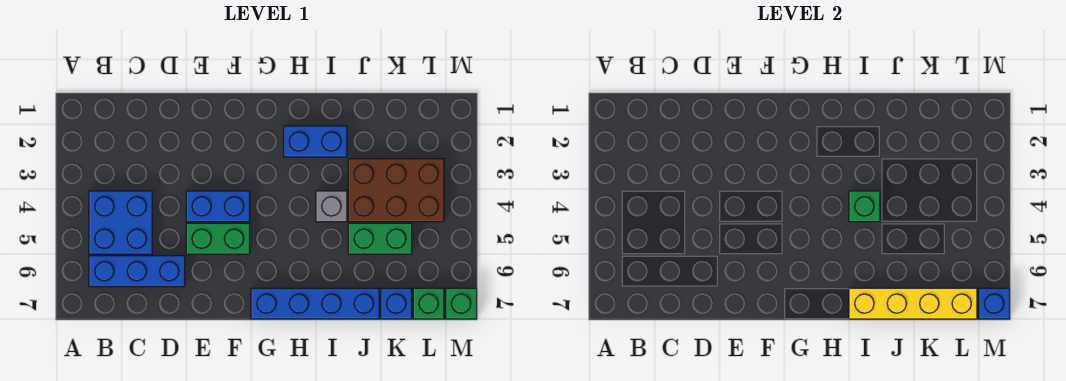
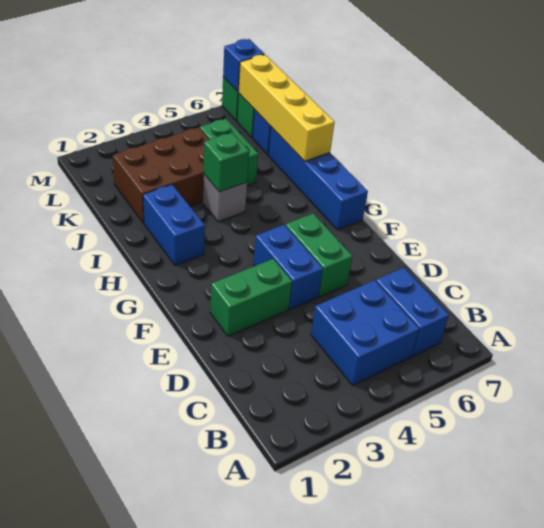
blue 1x3 brick [89,256,185,287] -> blue 1x2 brick [376,268,449,356]
none -> green 1x2 brick [210,259,292,336]
brown 2x3 brick [348,159,444,222] -> brown 2x3 brick turned to [113,127,209,223]

